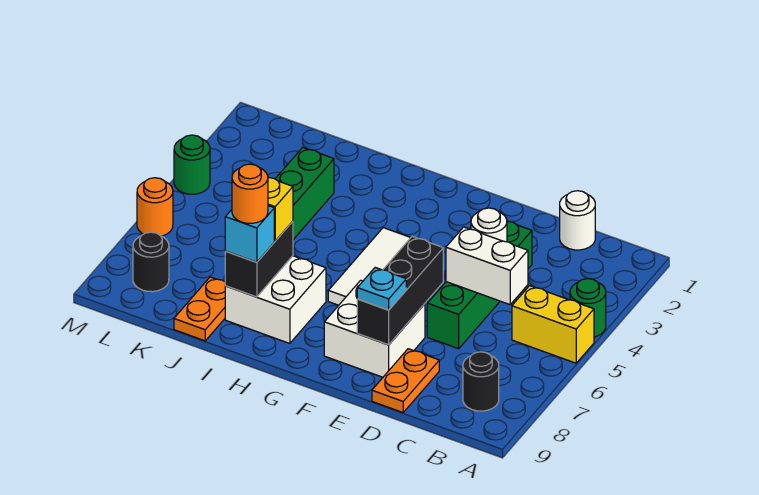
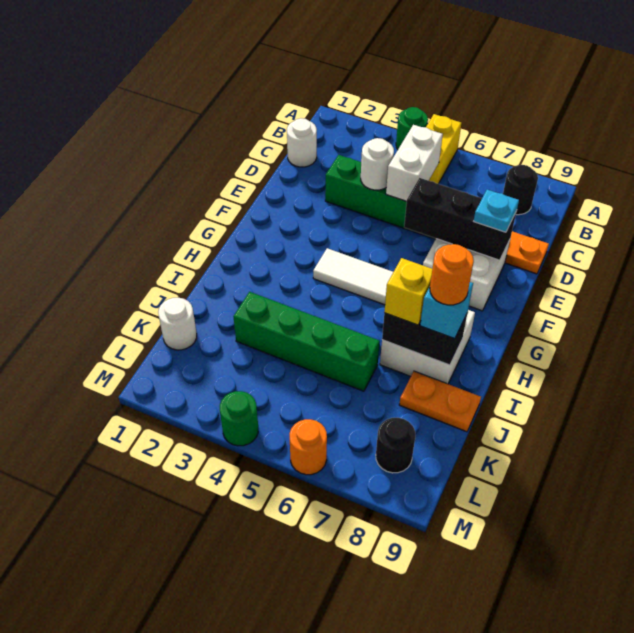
none -> white 1x1 round brick [158,298,197,350]

